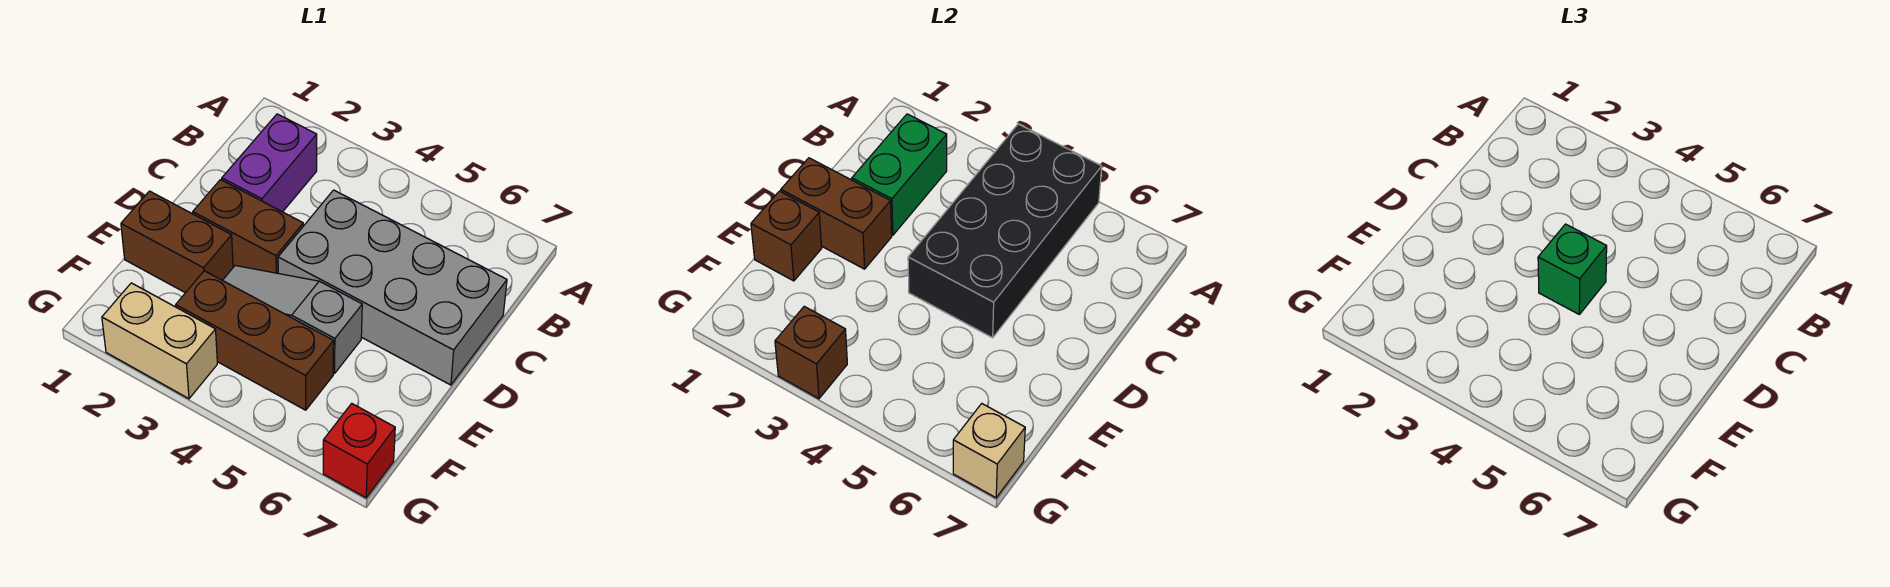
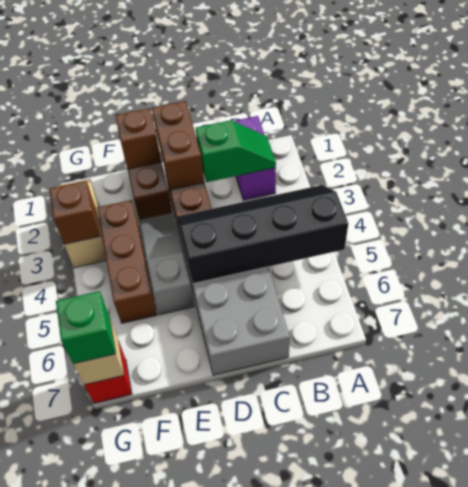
black 2x4 brick [908,124,1102,338] -> black 2x4 slope [177,185,348,284]
purple 1x2 brick [222,114,317,212] -> purple 1x2 brick turned to [234,116,276,200]
green 1x2 brick [852,114,947,235] -> green 1x2 slope [196,120,276,182]
green 1x1 brick [1538,224,1607,314] -> green 1x1 brick moved to [56,291,116,364]

